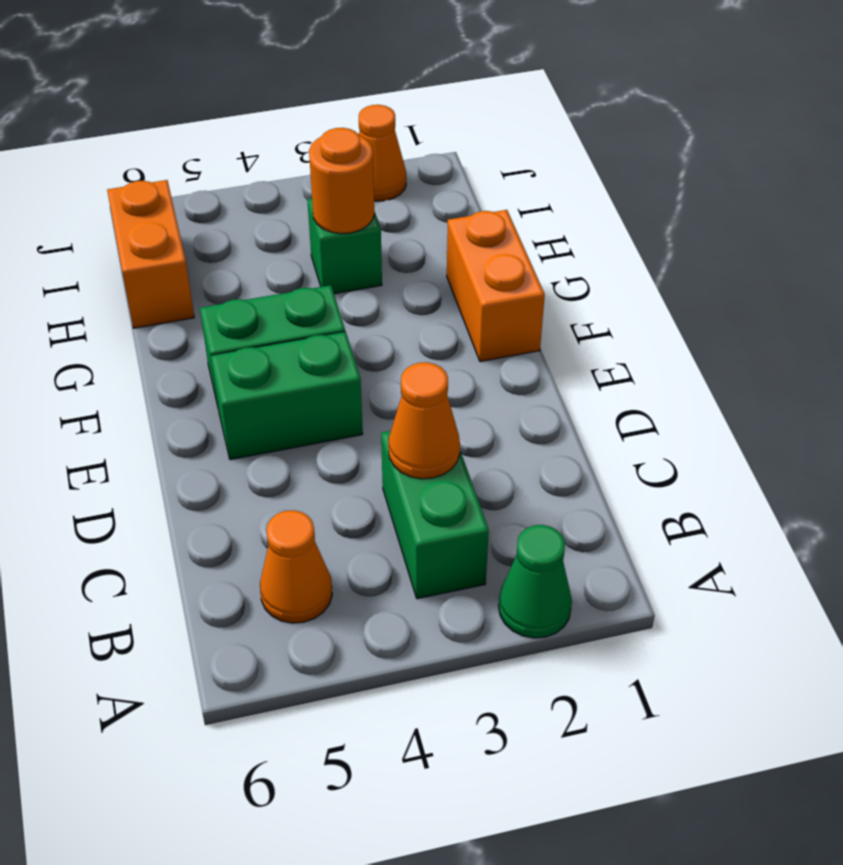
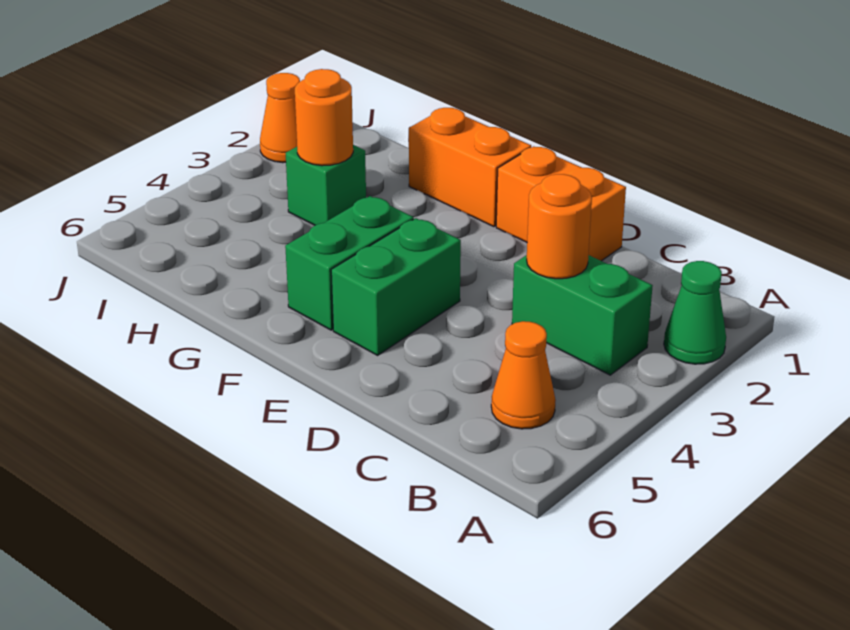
orange 1x1 cone [388,362,460,479] -> orange 1x1 round brick [527,174,592,279]
orange 1x2 brick [107,180,194,328] -> orange 1x2 brick moved to [496,146,626,261]

